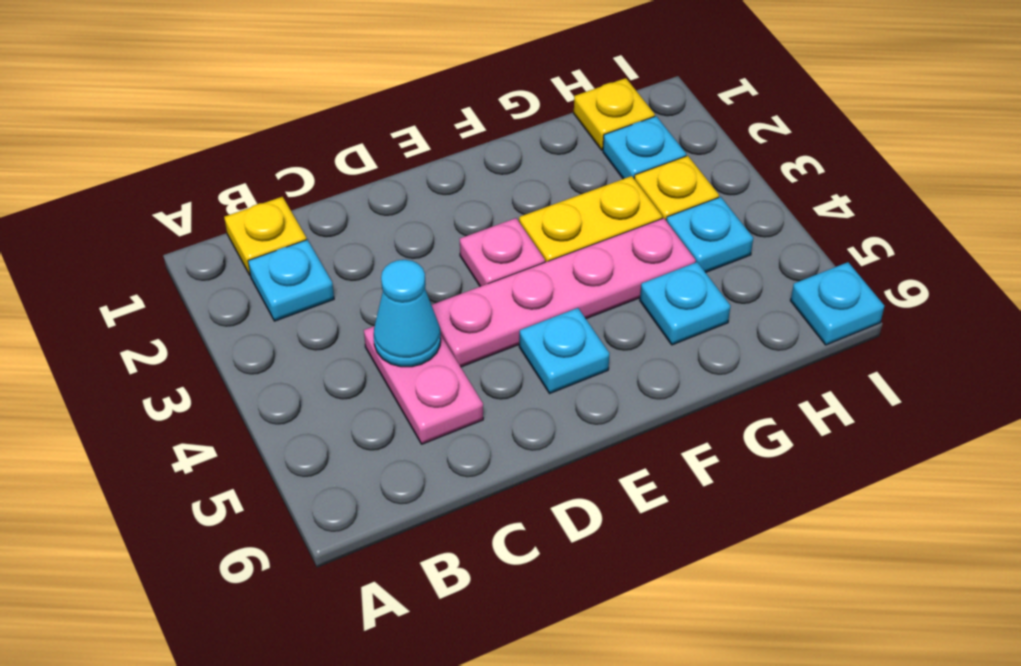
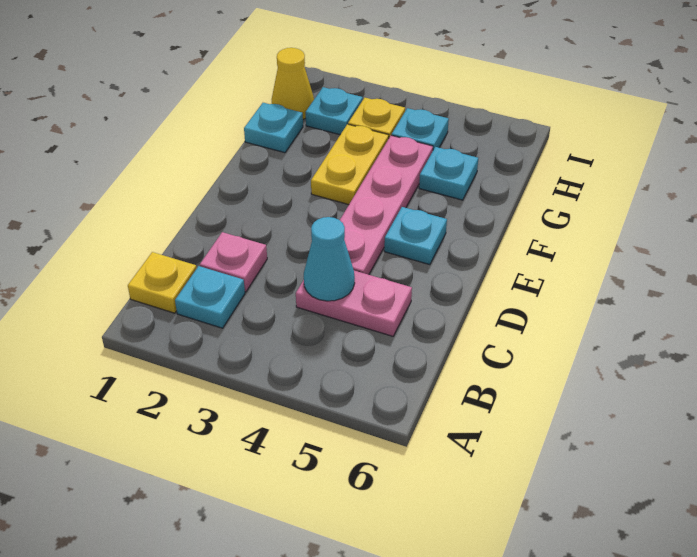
pink 1x1 plate [460,218,545,286] -> pink 1x1 plate moved to [200,232,267,292]
yellow 1x1 plate [574,78,655,150] -> yellow 1x1 cone [272,48,314,119]
cyan 1x1 plate [791,262,884,345] -> cyan 1x1 plate moved to [244,103,303,153]

